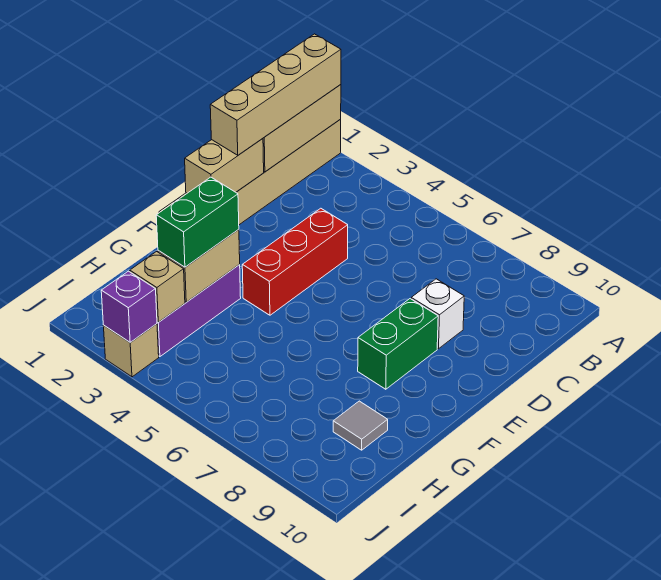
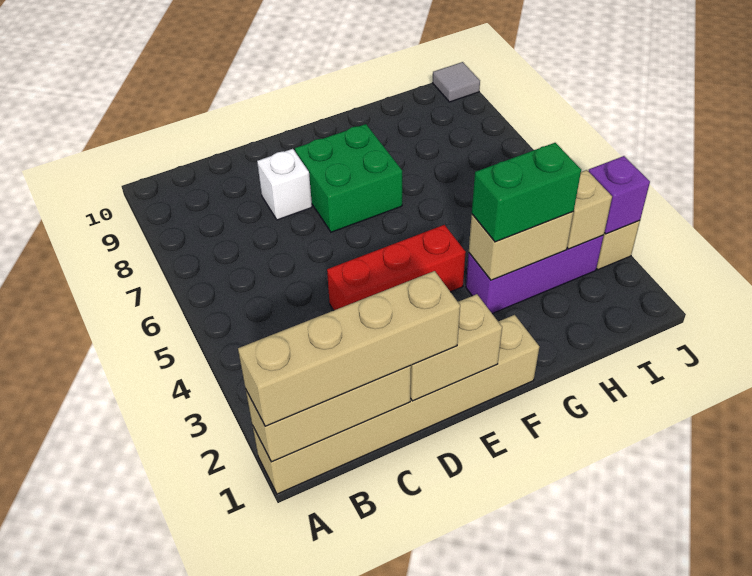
green 1x2 brick [358,299,438,389] -> green 2x2 brick [295,124,402,232]
grey 1x1 tile [333,401,388,450] -> grey 1x1 tile moved to [433,62,480,102]

